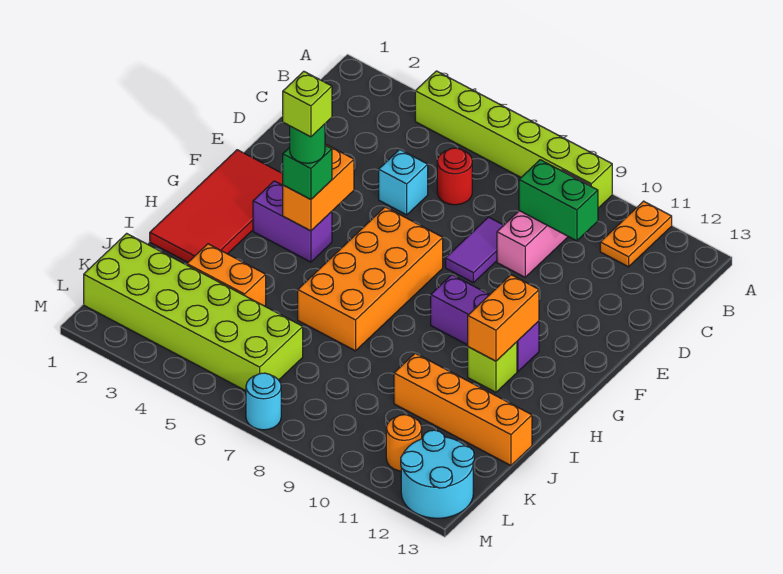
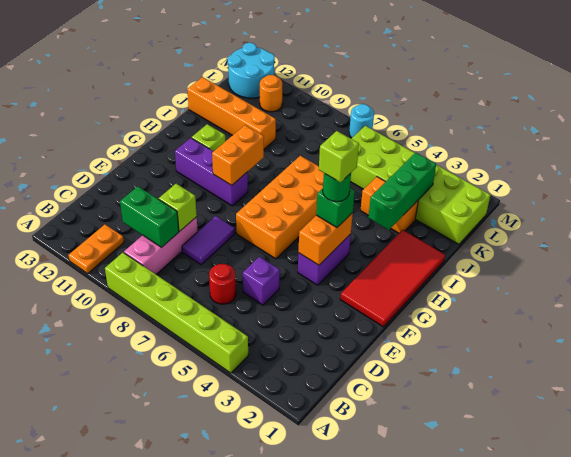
cyan 1x1 brick [379,149,428,215] -> purple 1x1 brick [243,257,280,305]
none -> lime 1x1 brick [159,184,197,231]
purple 1x2 brick [253,181,332,262] -> purple 1x2 brick turned to [298,234,351,285]
orange 1x2 brick [468,275,539,361] -> orange 1x2 brick moved to [212,125,264,185]
none -> green 1x3 brick [368,153,436,230]

